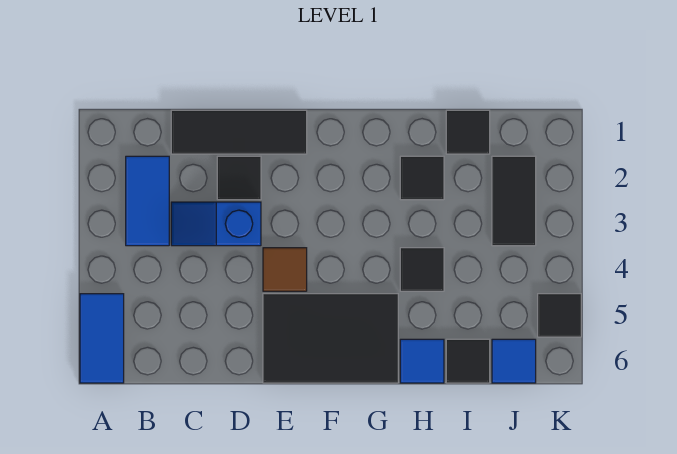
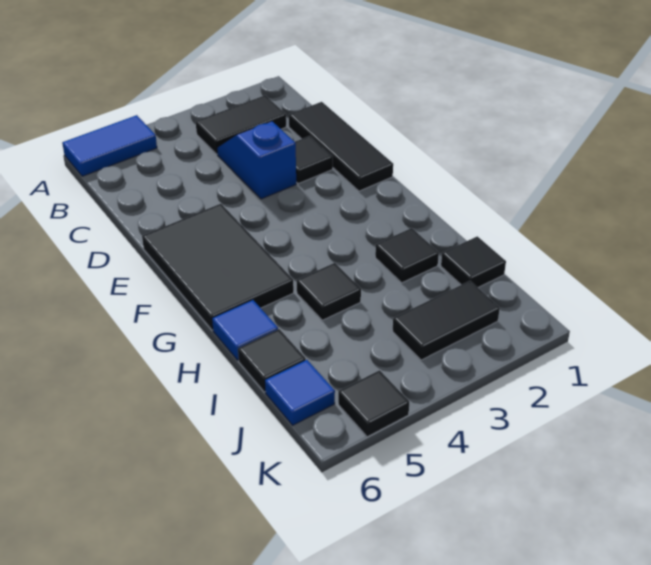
blue 1x2 tile [126,156,169,246] -> black 1x2 tile [196,95,286,154]
brown 1x1 tile [263,248,307,291] -> none

